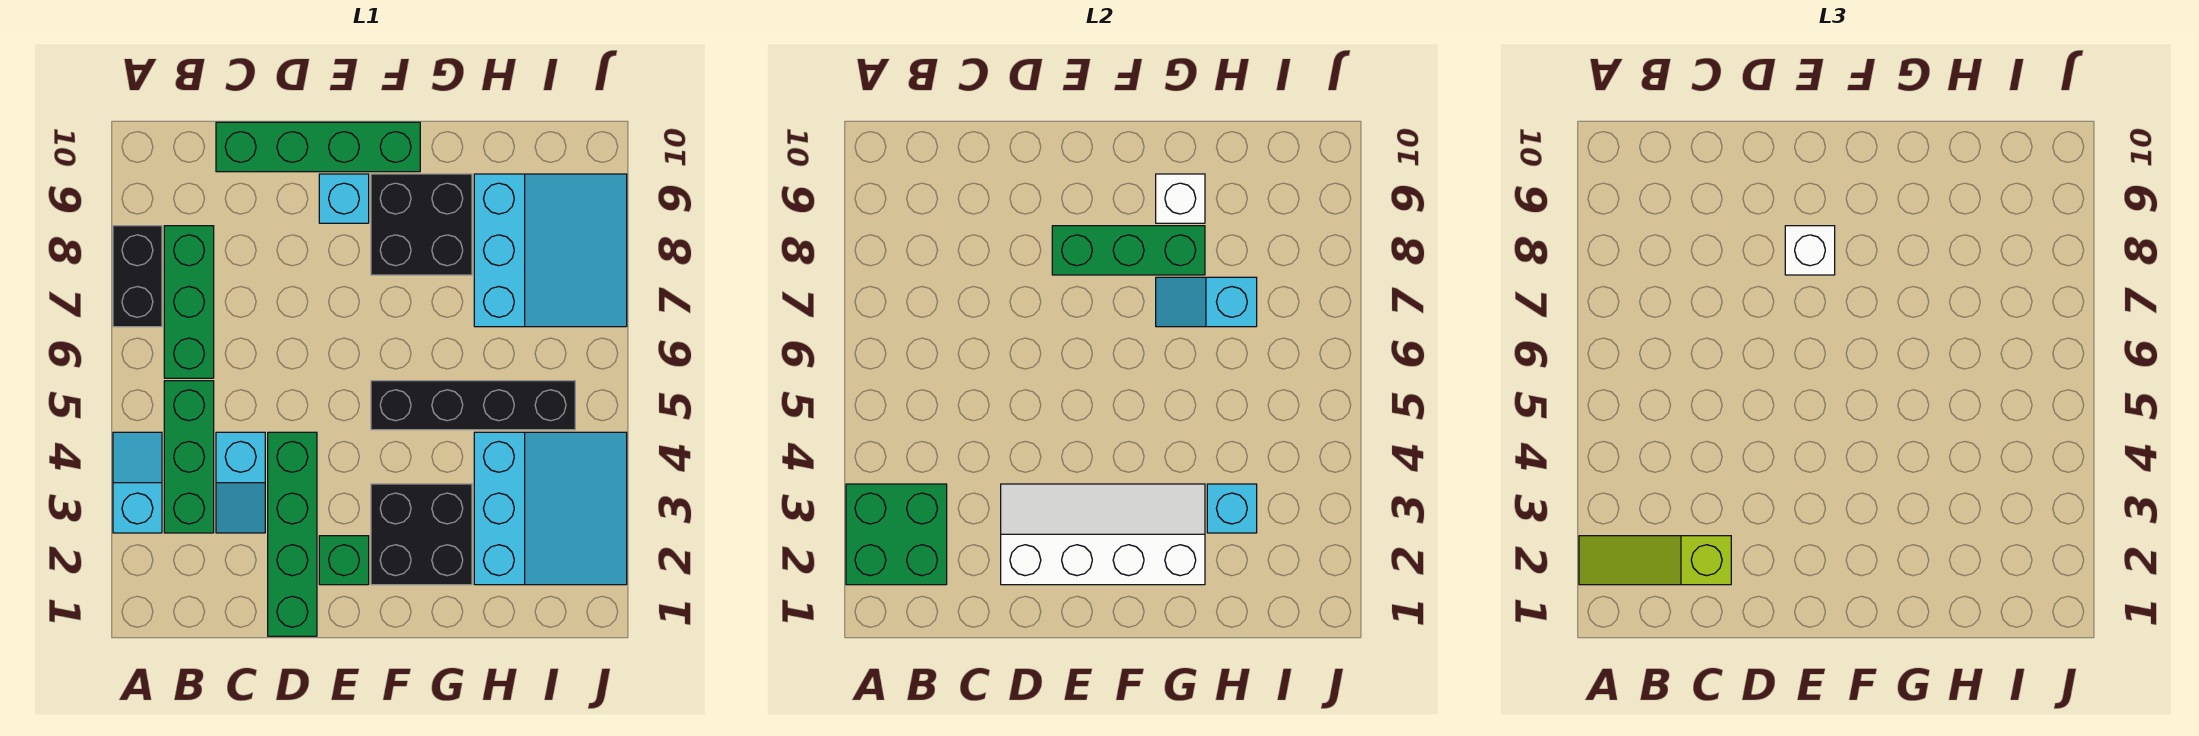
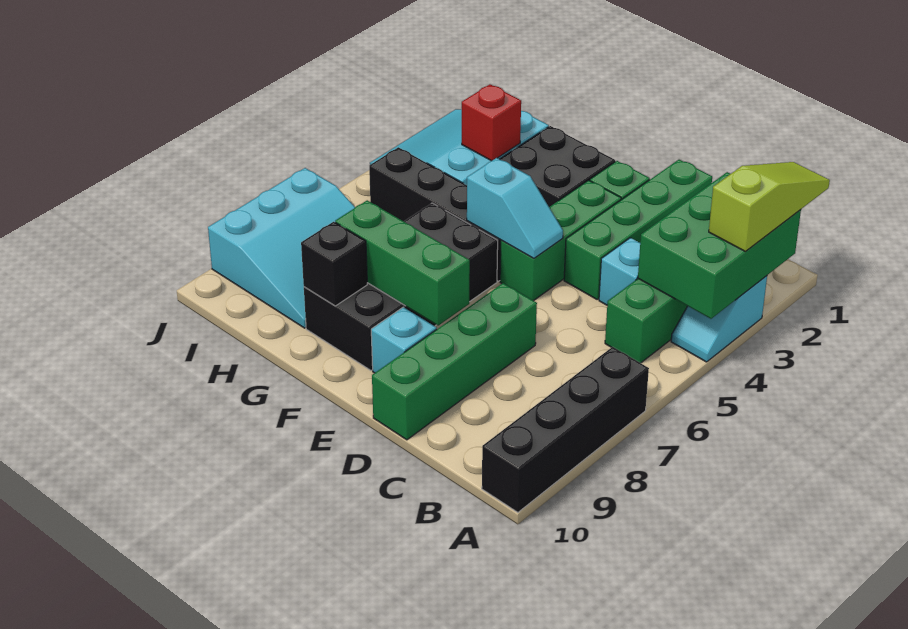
green 2x2 brick [846,484,947,585] -> green 2x3 brick [638,172,801,319]
lime 1x3 slope [1579,536,1731,585] -> lime 1x3 slope turned to [709,162,830,252]
black 1x2 brick [113,226,162,327] -> black 1x4 brick [482,347,649,512]
green 1x3 brick [164,226,214,378] -> green 1x3 brick moved to [500,180,621,301]
green 1x4 brick [216,122,420,172] -> green 1x4 brick turned to [372,283,537,440]
white 2x4 slope [1001,484,1205,585] -> none
white 1x1 brick [1785,226,1835,275] -> none
black 2x2 brick [371,174,472,275] -> black 2x4 brick [304,203,498,370]
cyan 1x2 slope [1156,277,1257,327] -> cyan 1x2 slope moved to [467,158,563,258]
white 1x1 brick [1156,174,1205,223] -> black 1x1 brick [301,222,367,306]
cyan 1x1 brick [1207,484,1257,533] -> red 1x1 brick [462,84,521,161]
cyan 3x3 slope [474,174,627,327] -> cyan 3x3 slope turned to [208,168,355,328]

